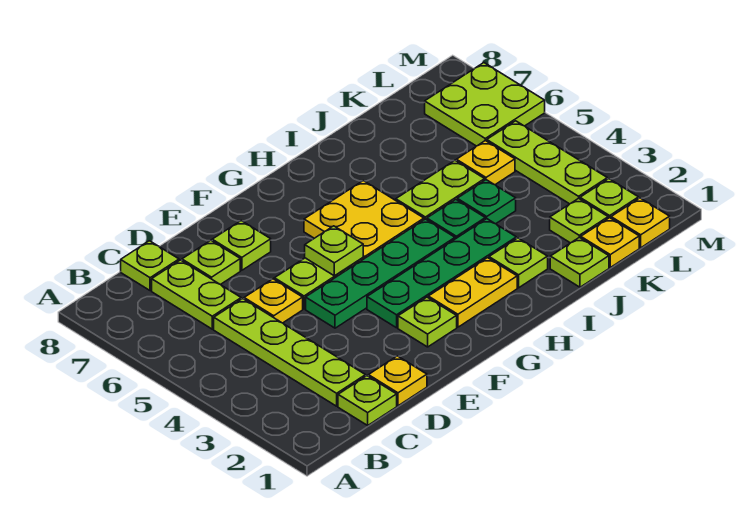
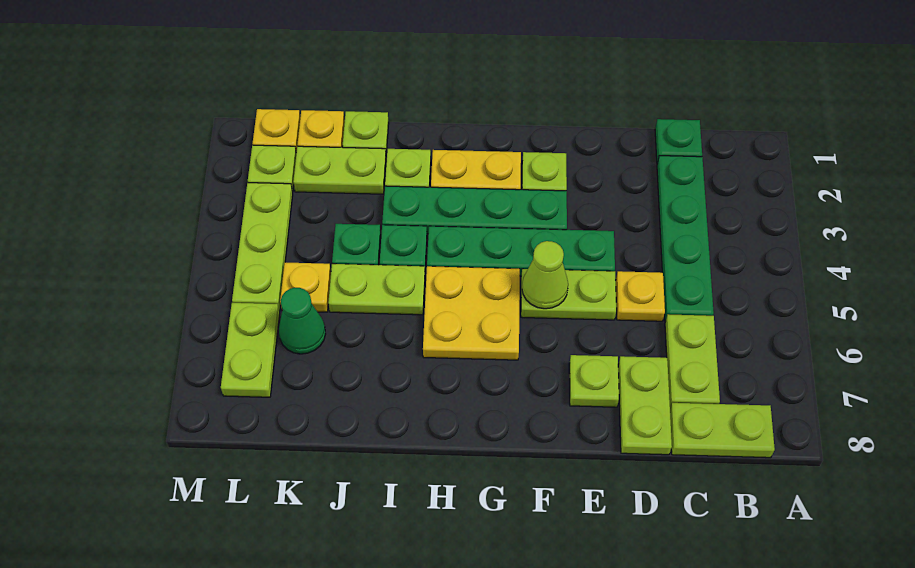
lime 1x1 plate [338,376,397,425] -> green 1x1 plate [655,119,702,163]
lime 1x4 plate [214,299,366,406] -> green 1x4 plate [657,156,714,321]
lime 1x1 plate [121,241,179,291] -> lime 1x2 plate [670,403,775,458]
yellow 1x1 plate [368,356,427,406] -> none
lime 1x1 plate [182,240,240,285] -> lime 1x2 plate [618,356,672,455]
lime 1x1 plate [305,226,363,276] -> lime 1x1 cone [522,241,568,309]
lime 1x1 plate [550,198,608,243] -> lime 1x2 plate [293,146,386,194]
none -> green 1x1 cone [279,288,326,354]
lime 2x2 plate [425,63,545,146] -> lime 1x2 plate [221,303,280,397]

